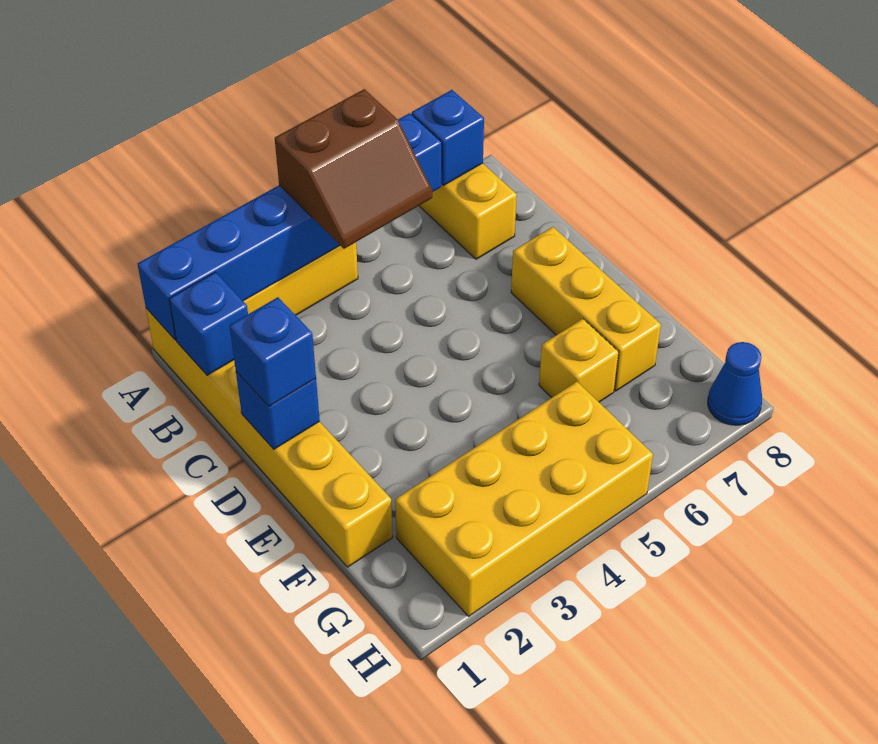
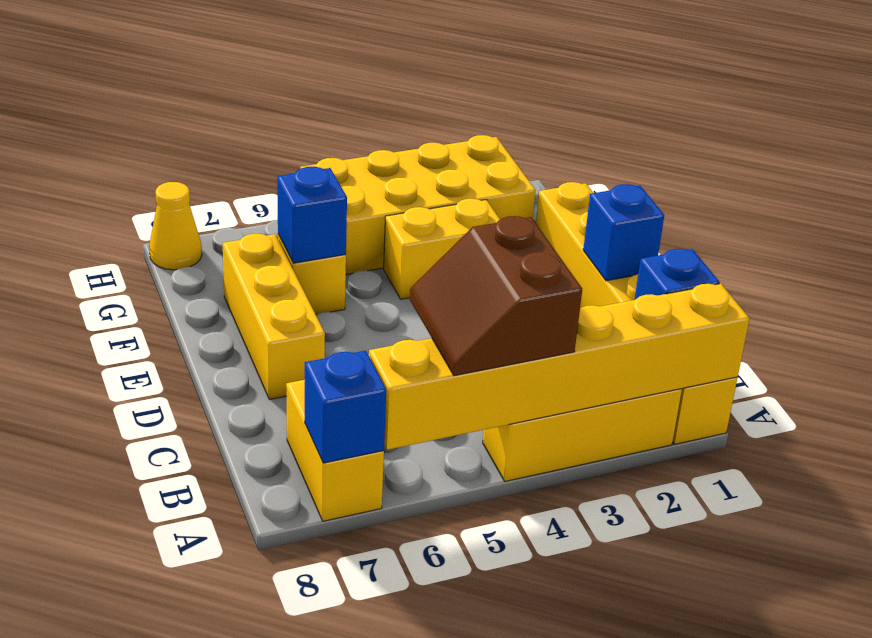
blue 1x6 brick [138,113,442,340] -> yellow 1x6 brick [369,284,750,450]
brown 2x2 slope [275,89,432,249] -> brown 2x2 slope turned to [410,216,582,376]
blue 1x1 brick [229,297,316,407] -> blue 1x1 brick moved to [277,167,347,263]
none -> yellow 1x2 brick [384,199,500,299]
blue 1x1 cone [708,342,762,425] -> yellow 1x1 cone [149,182,202,270]

